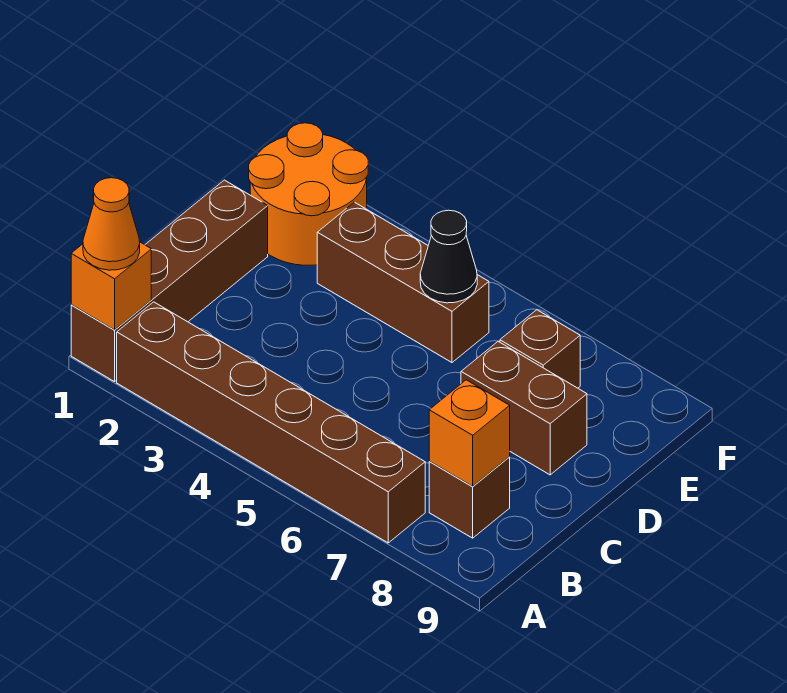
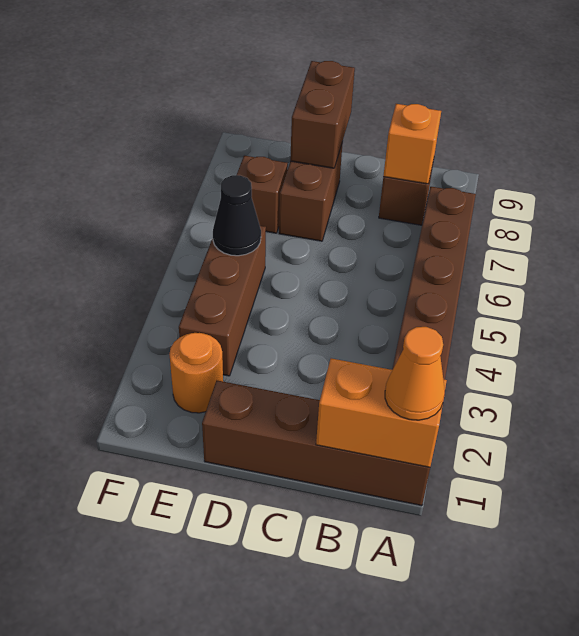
orange 1x1 brick [71,242,151,330] -> orange 1x2 brick [316,358,447,467]
none -> brown 1x2 brick [290,61,355,168]
orange 2x2 round brick [249,123,368,265] -> orange 1x1 round brick [169,333,223,413]

